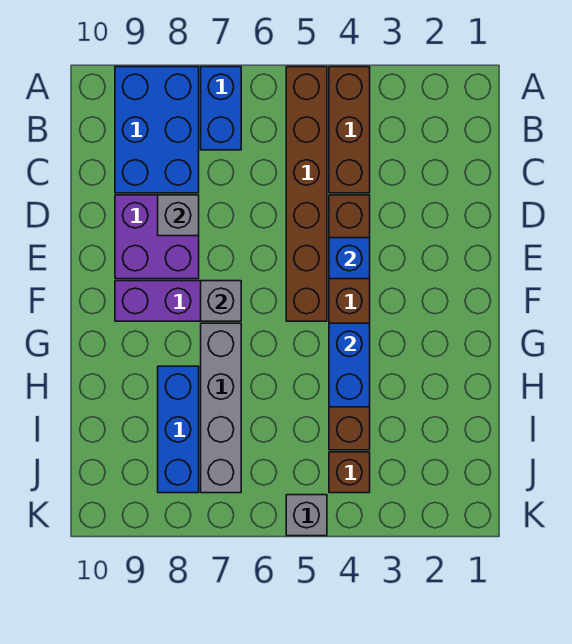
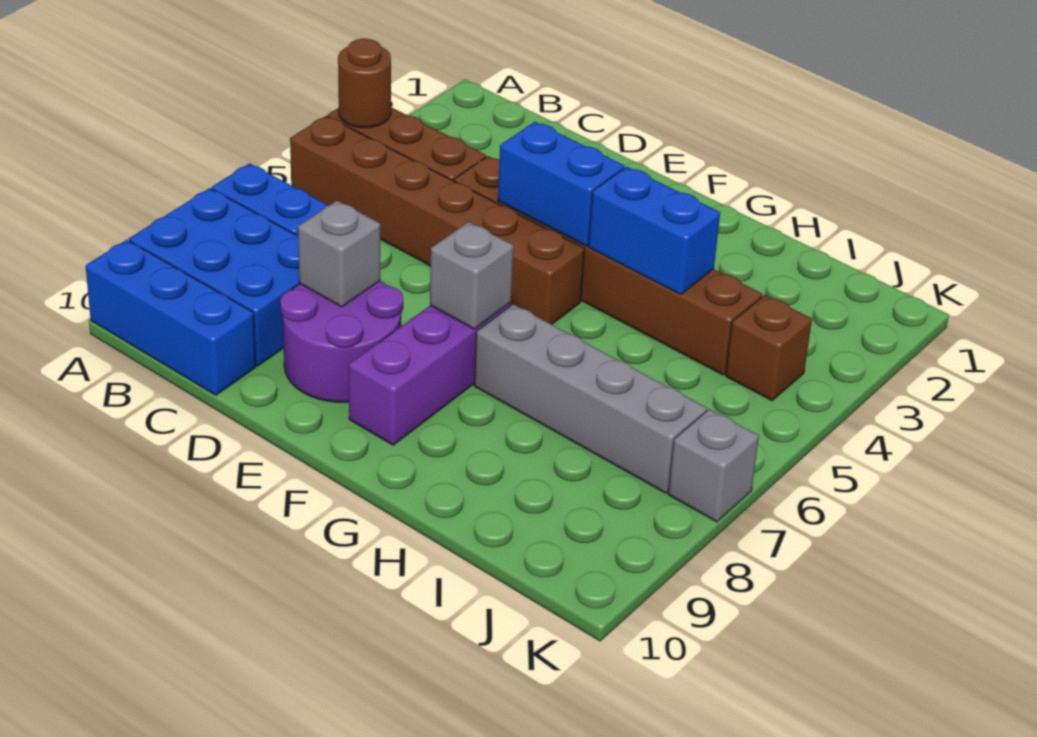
none -> brown 1x1 round brick [338,39,391,128]
purple 2x2 brick [115,195,199,279] -> purple 2x2 round brick [280,281,403,402]
blue 1x1 brick [329,238,370,279] -> blue 1x2 brick [498,122,624,246]
blue 1x3 brick [158,366,199,493] -> blue 1x3 brick moved to [86,240,256,395]
grey 1x1 brick [286,495,327,536] -> grey 1x1 brick moved to [668,409,759,522]

